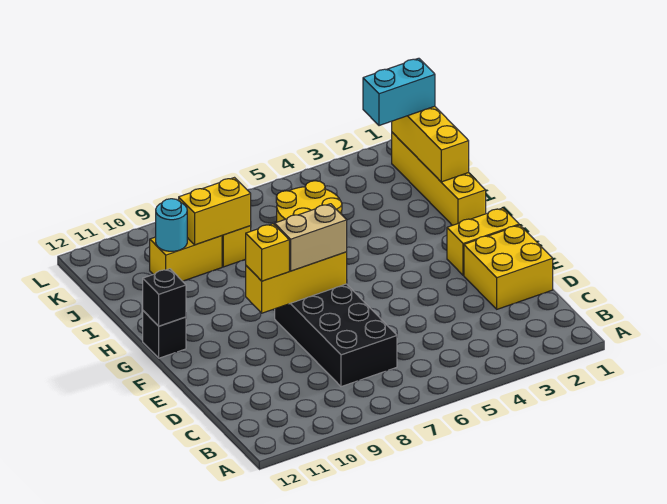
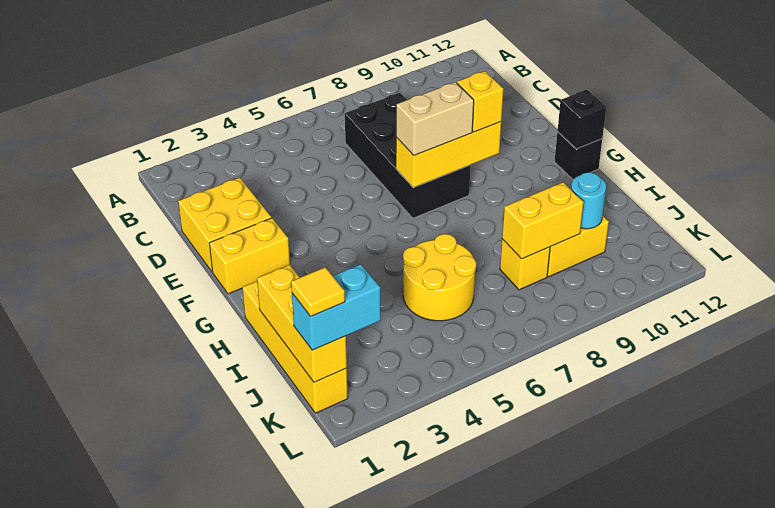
none -> yellow 1x1 tile [291,267,345,316]

